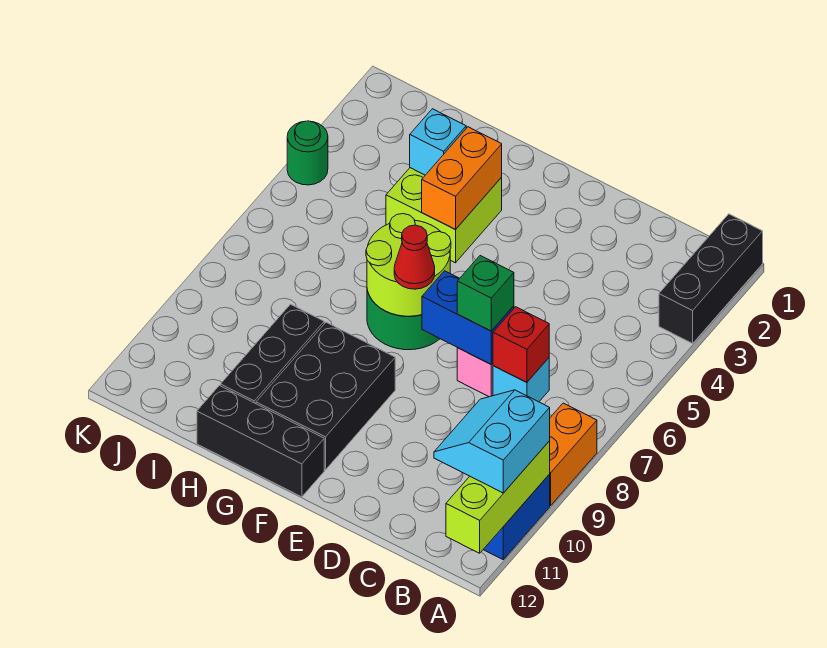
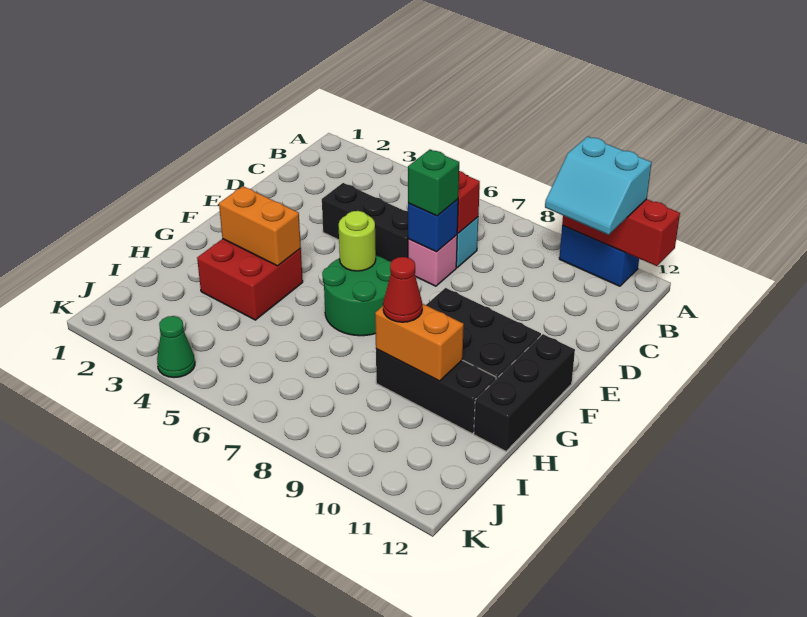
black 1x3 brick [659,214,763,343] -> black 1x3 brick moved to [322,183,408,262]
orange 1x2 brick [550,403,597,506] -> orange 1x2 brick moved to [375,304,464,381]
lime 1x3 brick [446,441,550,553] -> red 1x3 brick [562,199,680,266]
blue 1x2 brick [422,271,514,364] -> blue 1x1 brick [408,199,458,252]
lime 2x2 round brick [366,214,451,316] -> lime 1x1 round brick [339,211,376,271]
red 1x1 cone [394,225,435,289] -> red 1x1 cone moved to [383,257,422,322]
lime 2x2 brick [386,168,502,263] -> red 2x2 brick [197,239,303,320]
cyan 1x1 brick [410,109,466,175] -> none
green 1x1 round brick [287,121,328,185] -> green 1x1 cone [157,316,195,378]

